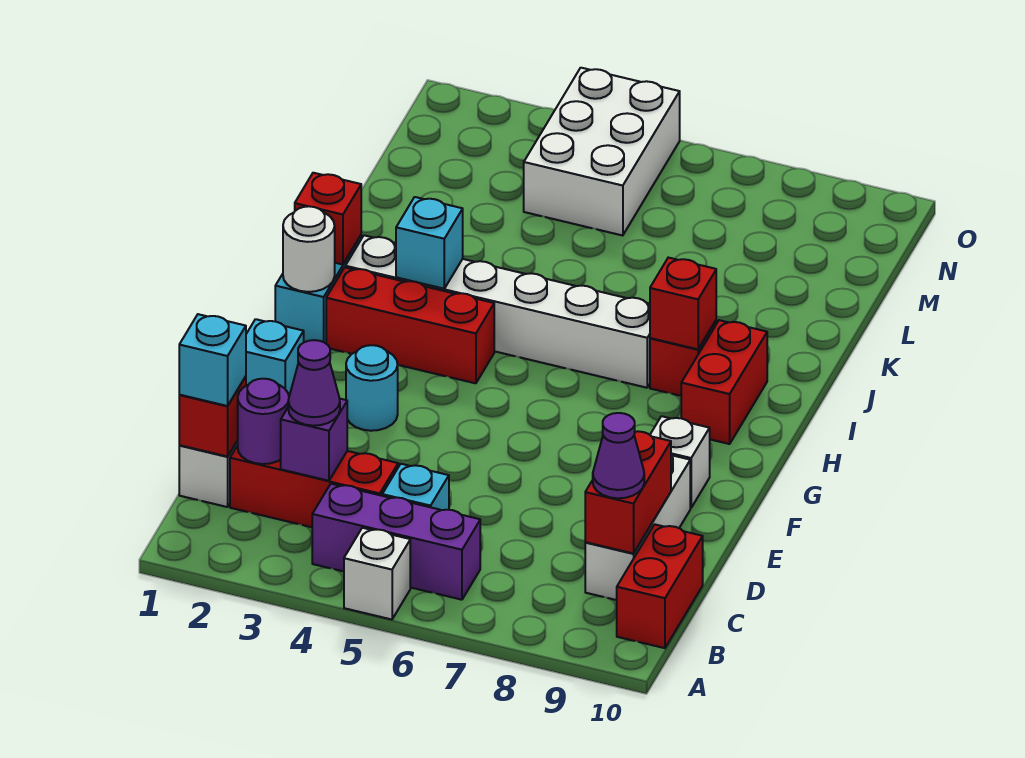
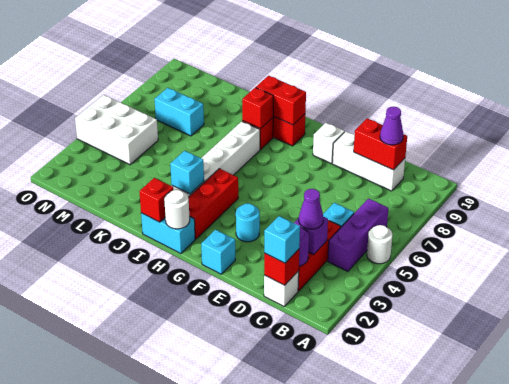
white 1x1 brick [344,528,410,620] -> white 1x1 round brick [367,225,393,264]
red 1x2 brick [617,524,703,648] -> red 1x2 brick moved to [256,76,306,125]
none -> cyan 1x2 brick [154,88,204,136]

